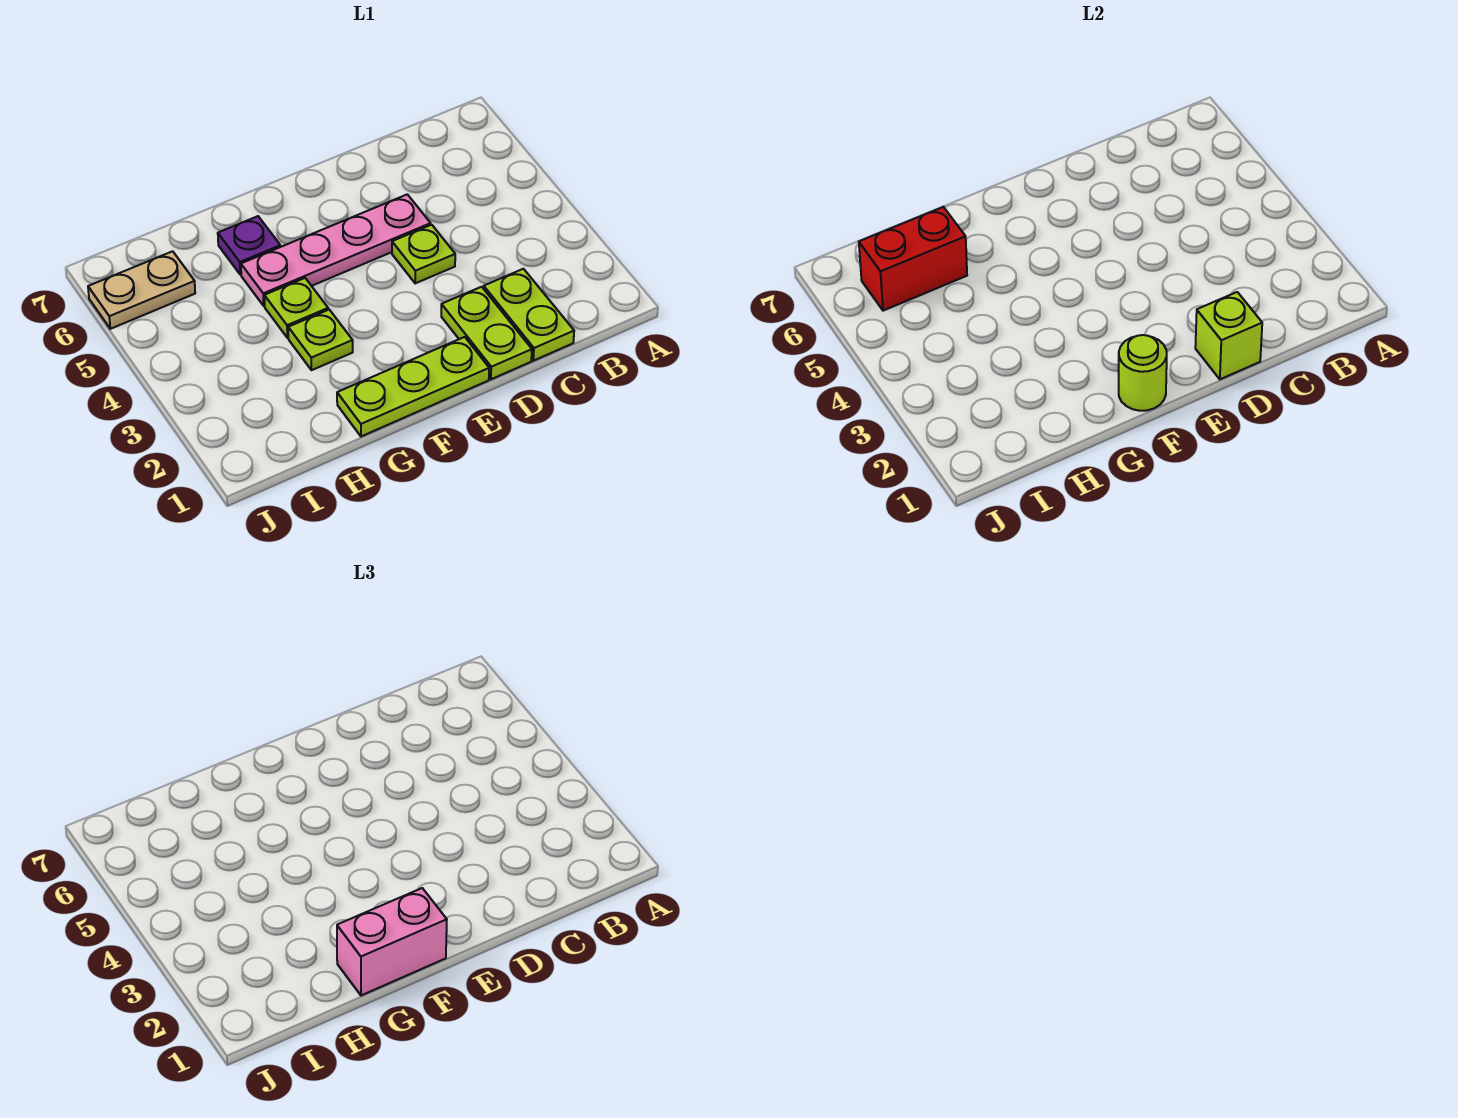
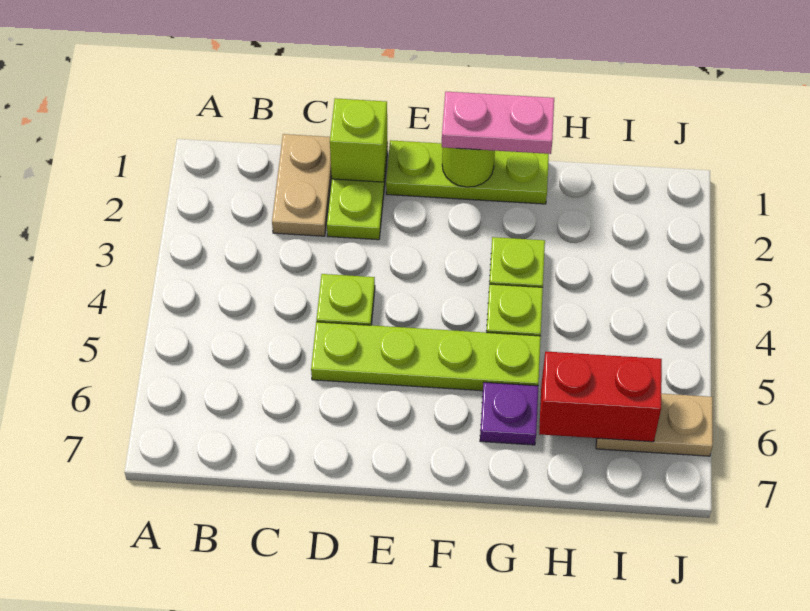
lime 1x2 plate [484,269,574,361] -> tan 1x2 plate [272,134,332,236]
pink 1x4 plate [241,194,431,306] -> lime 1x4 plate [311,322,541,391]
pink 1x2 brick [337,888,447,995] -> pink 1x2 plate [442,92,554,154]

